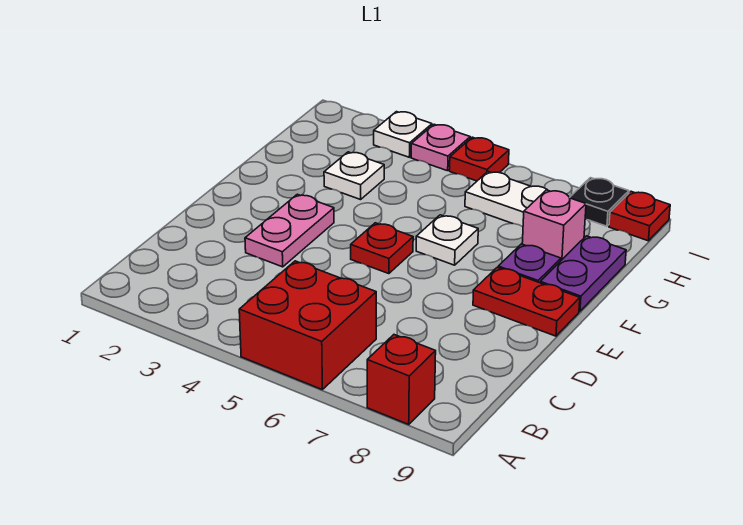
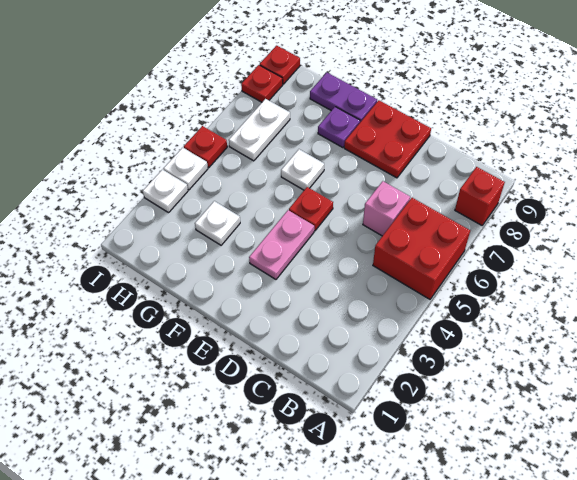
pink 1x2 plate [245,194,334,267] -> pink 1x2 plate turned to [249,210,314,279]
red 1x2 plate [473,267,580,336] -> red 2x2 plate [344,100,431,178]
pink 1x1 brick [522,190,586,260] -> pink 1x1 brick moved to [363,181,410,236]
pink 1x1 plate [411,124,470,171] -> white 1x1 plate [163,147,208,190]
black 1x1 plate [570,178,629,226] -> red 1x1 plate [241,65,283,102]

